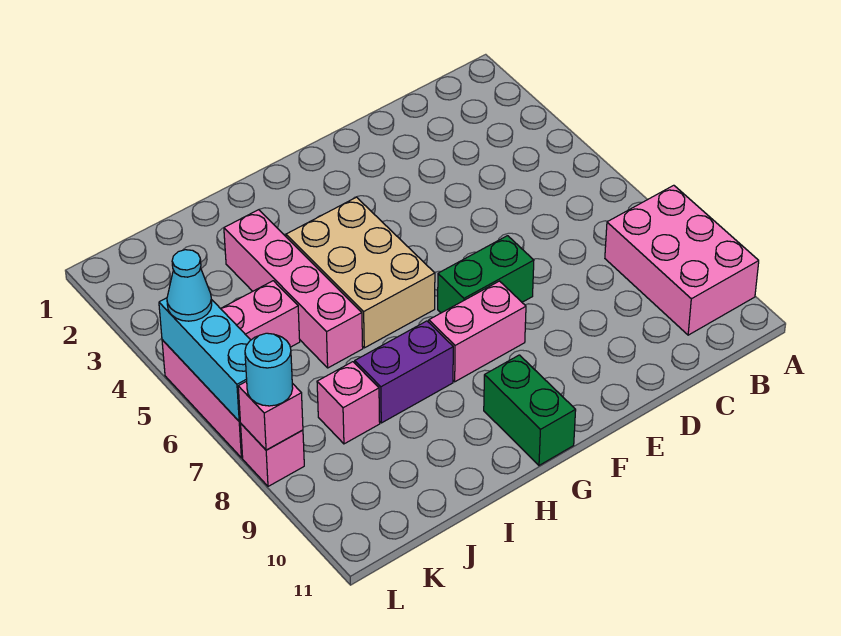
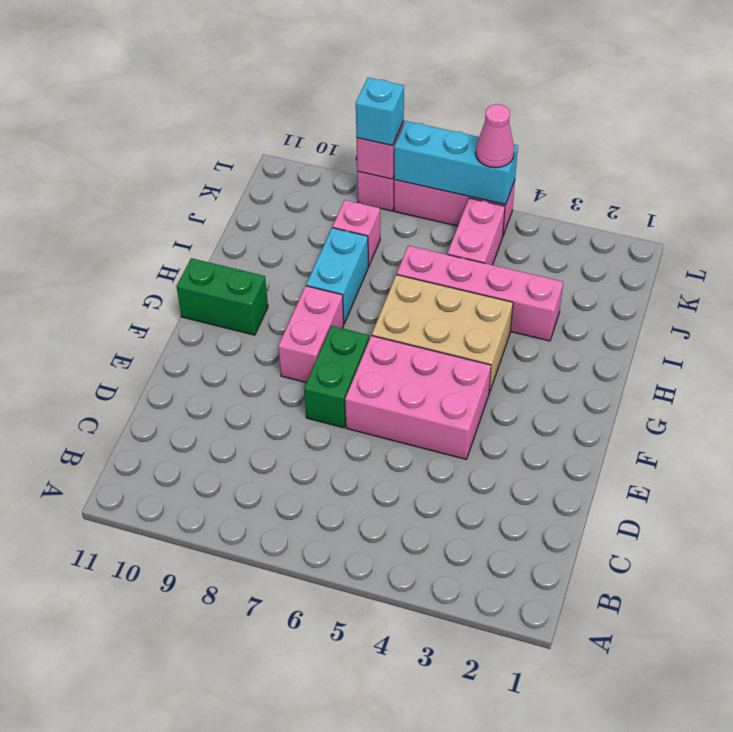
pink 2x3 brick [605,185,759,335] -> pink 2x3 brick moved to [345,336,491,459]
purple 1x2 brick [355,321,453,423] -> cyan 1x2 brick [306,228,369,323]
cyan 1x1 cone [167,250,212,321] -> pink 1x1 cone [476,104,514,168]
cyan 1x1 round brick [245,333,293,406] -> cyan 1x1 brick [356,78,404,146]

